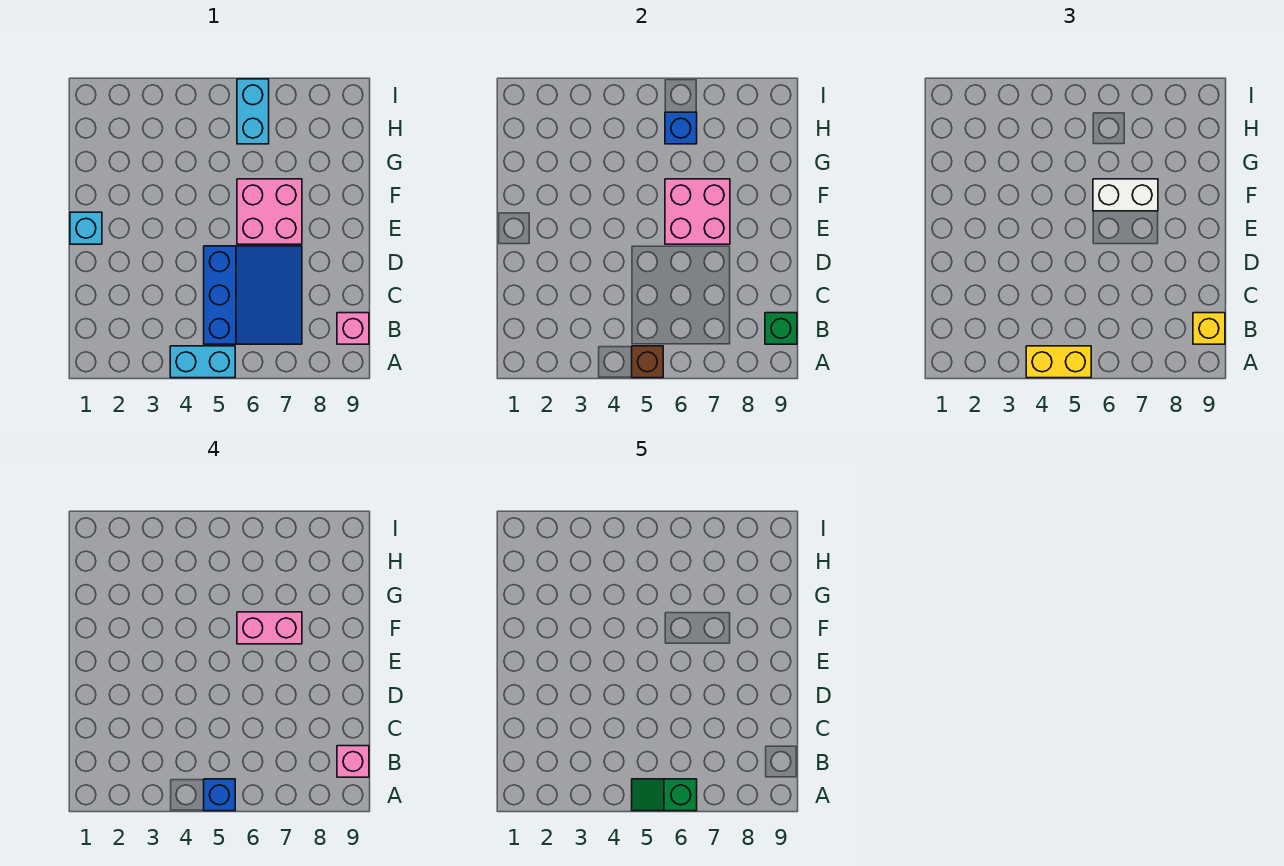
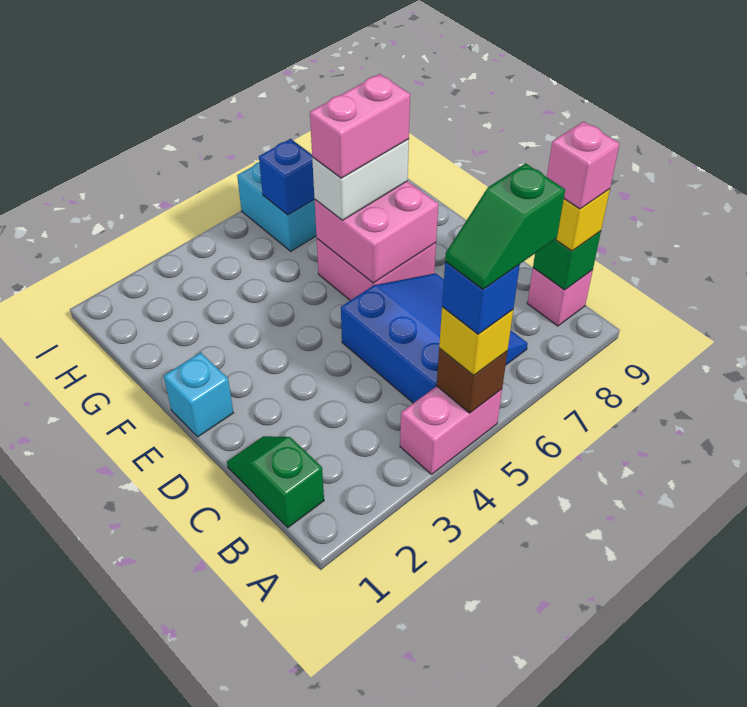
cyan 1x2 brick [170,346,235,378] -> pink 1x2 brick [400,386,502,474]
yellow 1x2 brick [1026,346,1091,378] -> yellow 1x1 brick [439,307,513,375]
none -> green 1x2 slope [227,436,324,528]

